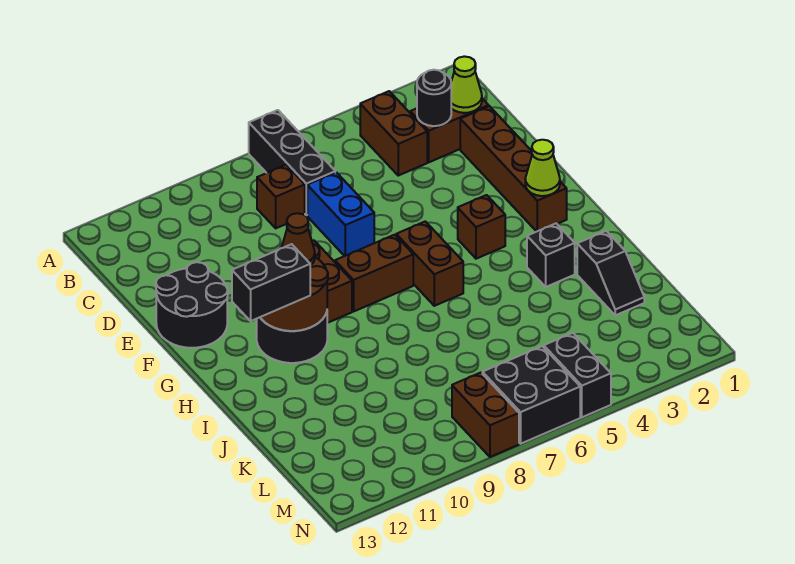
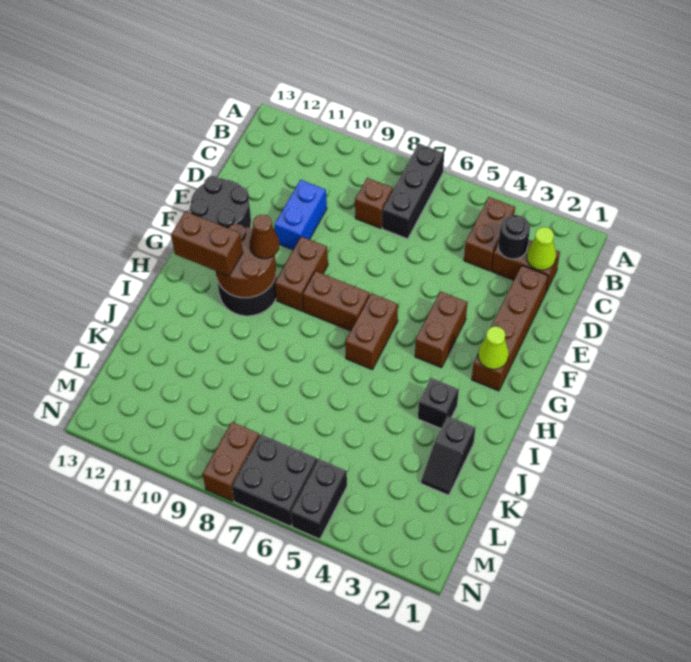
blue 1x2 brick [307,172,374,256] -> blue 1x2 brick moved to [275,180,327,250]
brown 1x1 brick [458,195,505,259] -> brown 1x2 brick [415,291,467,368]
black 1x2 brick [232,244,310,321] -> brown 1x2 brick [171,211,243,276]

